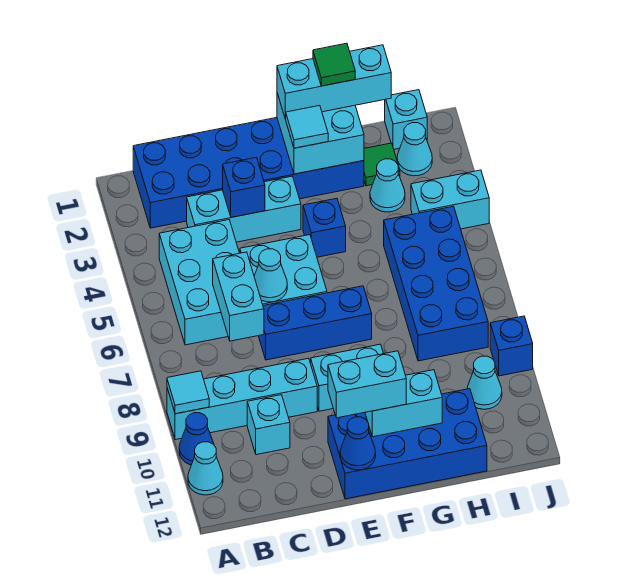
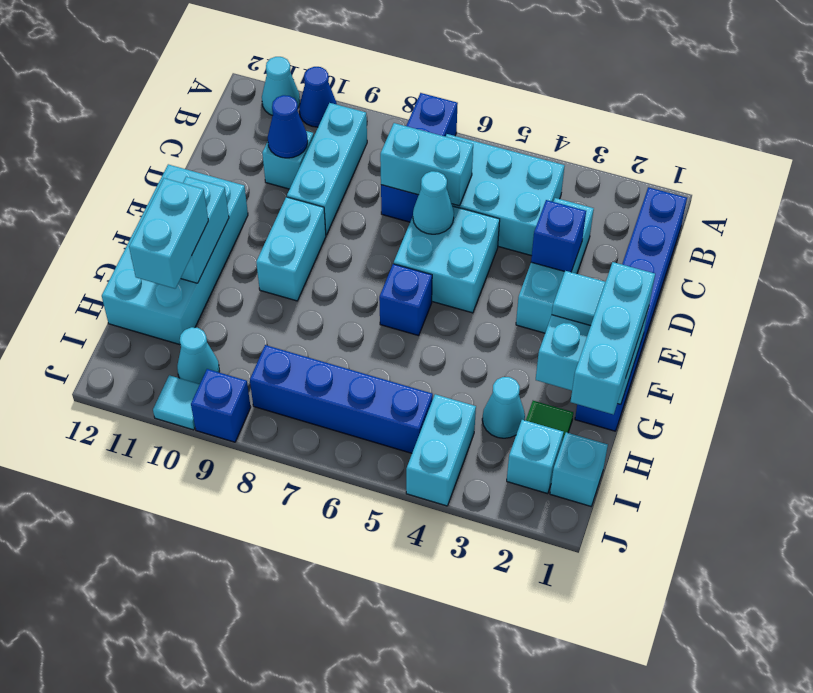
cyan 1x4 brick [167,358,317,440] -> cyan 1x3 brick [287,103,367,235]
cyan 1x1 tile [167,371,209,414] -> cyan 1x1 tile moved to [153,375,200,430]
blue 2x6 brick [133,118,364,228] -> blue 1x6 brick [575,187,687,431]
blue 1x3 brick [259,286,372,360] -> blue 1x3 brick moved to [381,93,458,222]
blue 2x4 brick [328,389,487,499] -> cyan 2x4 brick [102,164,248,345]
cyan 1x2 brick [328,351,406,418] -> cyan 1x2 brick moved to [129,178,208,289]
blue 1x1 cone [340,417,376,470] -> blue 1x1 cone moved to [268,95,308,158]
blue 1x1 brick [303,198,346,257] -> blue 1x1 brick moved to [379,264,432,336]
green 1x1 tile [313,43,355,86] -> none
blue 2x4 brick [384,206,488,361] -> blue 1x4 brick [250,345,433,453]
cyan 1x1 cone [397,123,432,176] -> cyan 1x1 brick [507,420,563,494]

